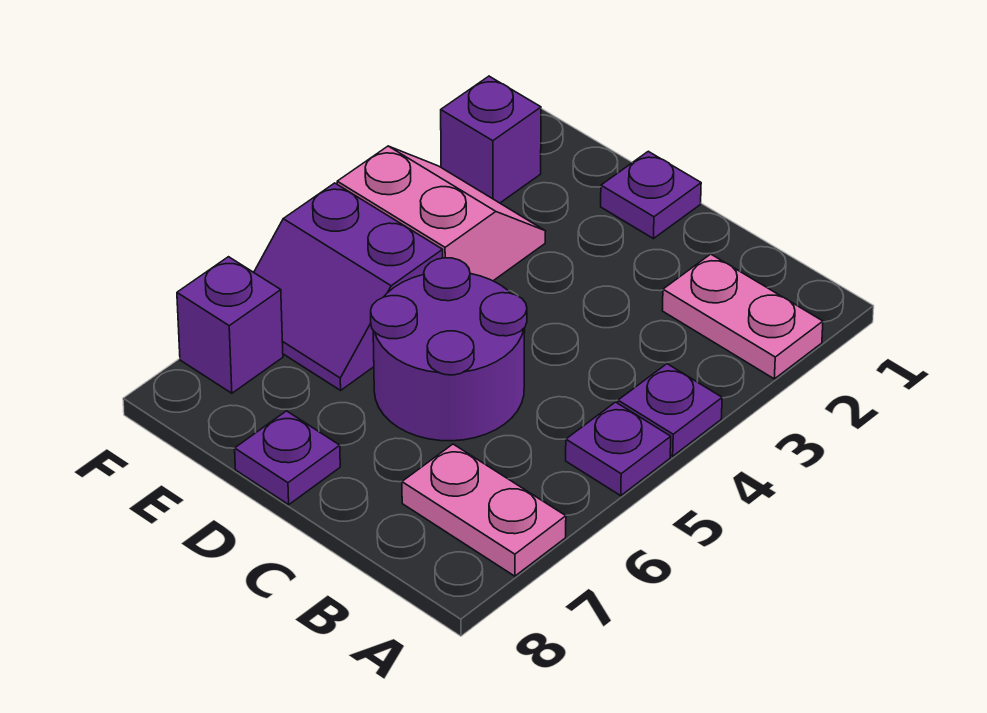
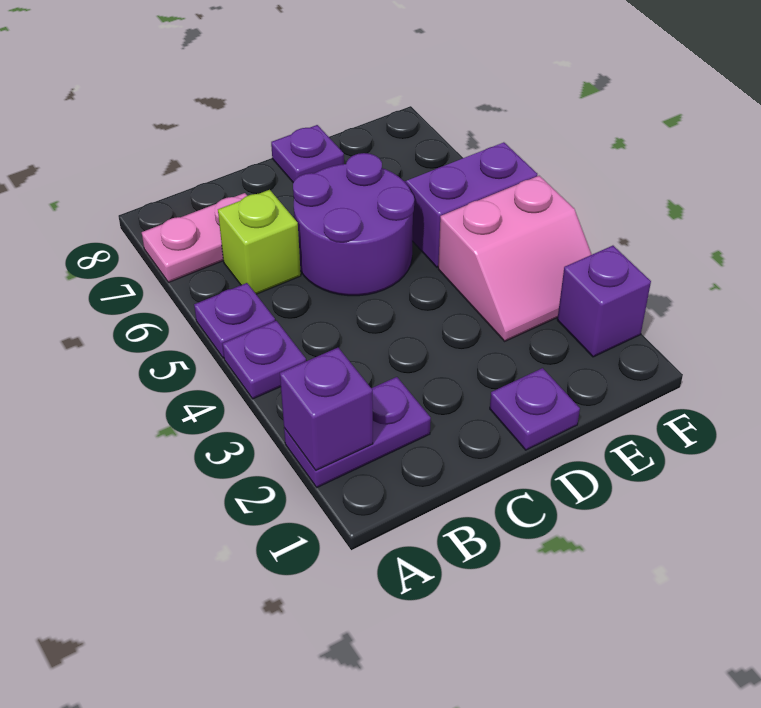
pink 1x2 plate [662,254,823,379] -> purple 1x2 plate [284,377,431,487]
none -> lime 1x1 brick [218,190,301,294]
purple 1x1 brick [177,257,283,393] -> purple 1x1 brick moved to [280,348,373,470]

